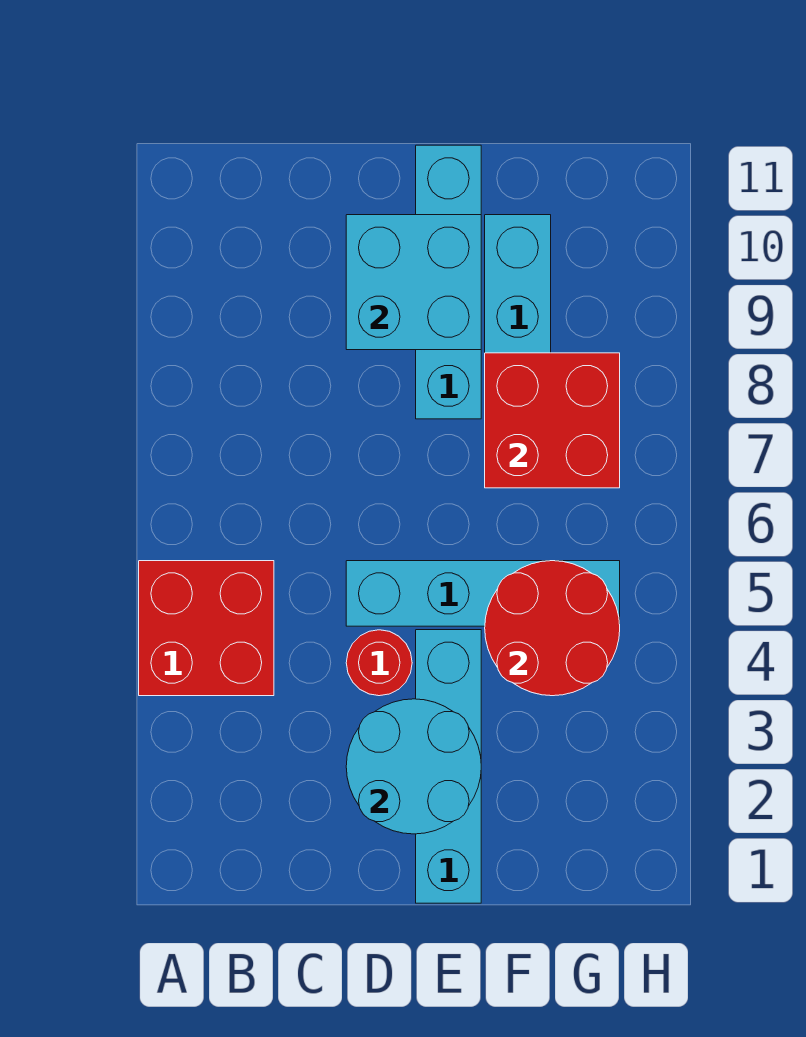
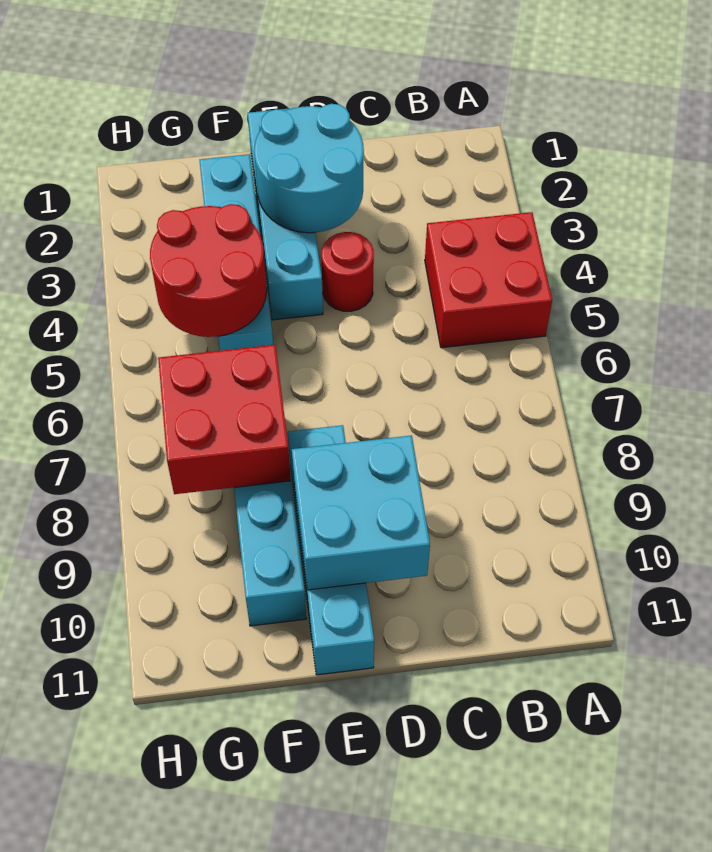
cyan 1x4 brick [346,561,620,626] -> cyan 1x4 brick turned to [200,154,273,351]

